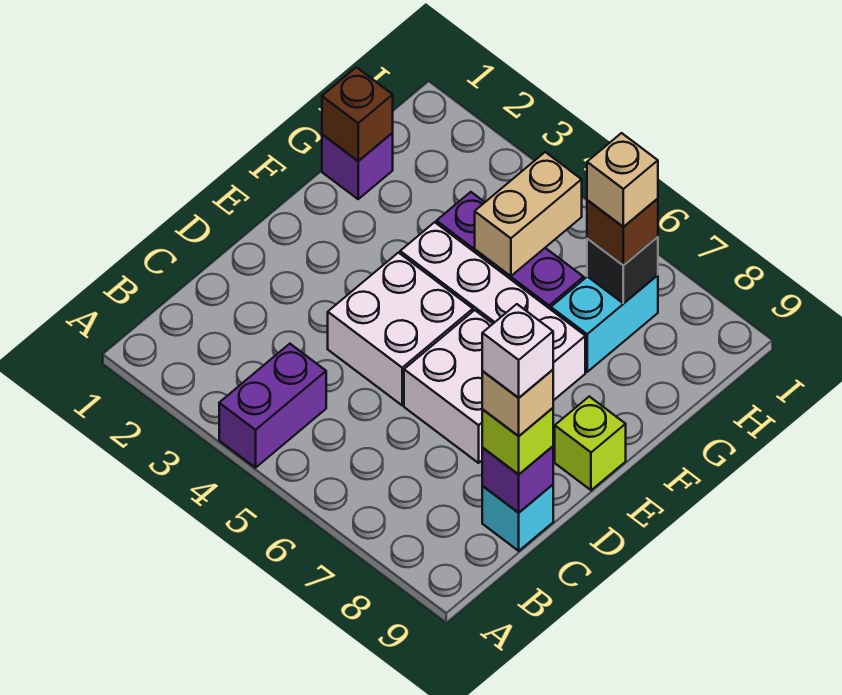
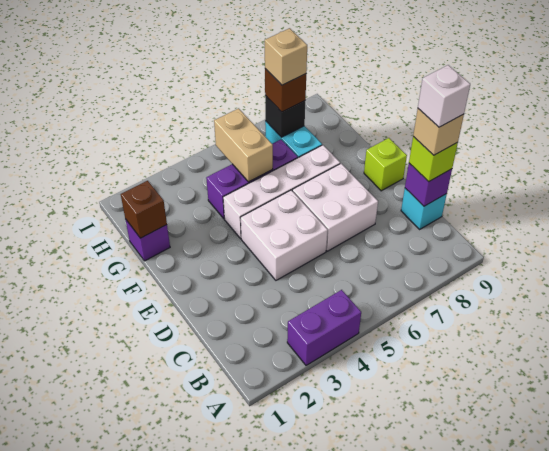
purple 1x2 brick [219,344,326,468] -> purple 1x2 brick turned to [287,290,361,366]

